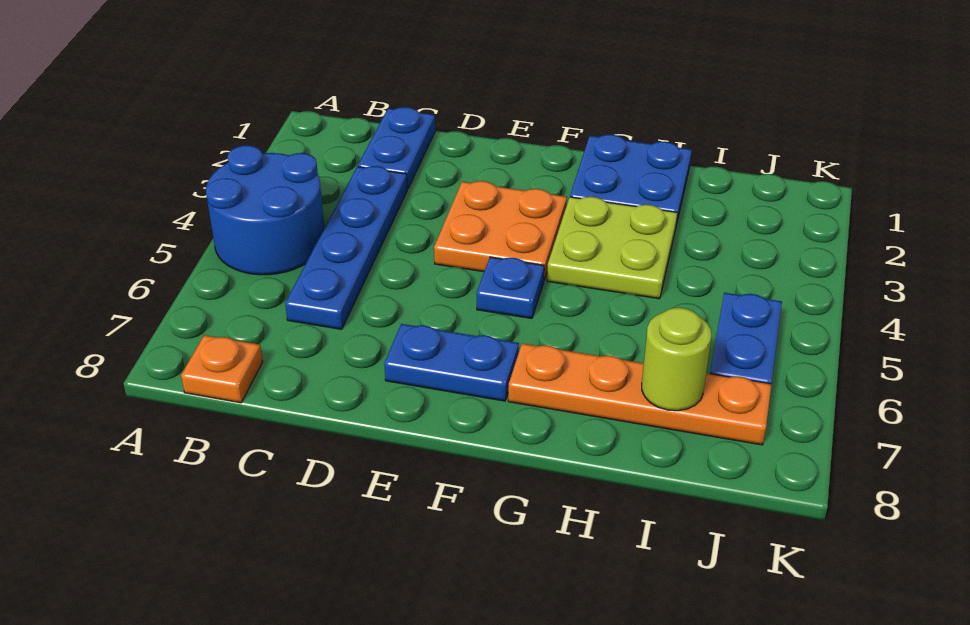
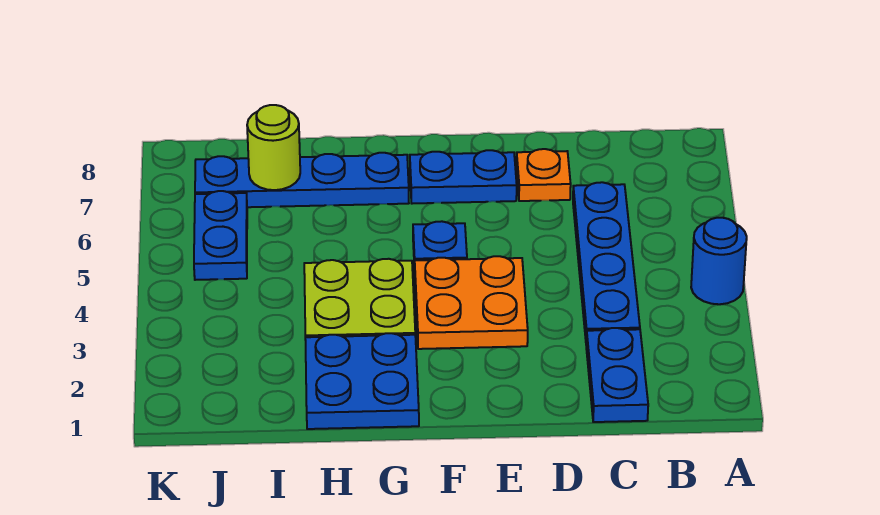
blue 2x2 round brick [206,145,324,275] -> blue 1x1 round brick [691,218,747,304]
orange 1x1 plate [181,335,263,403] -> orange 1x1 plate moved to [516,149,571,201]
orange 1x4 plate [508,343,772,445] -> blue 1x4 plate [195,153,409,207]

